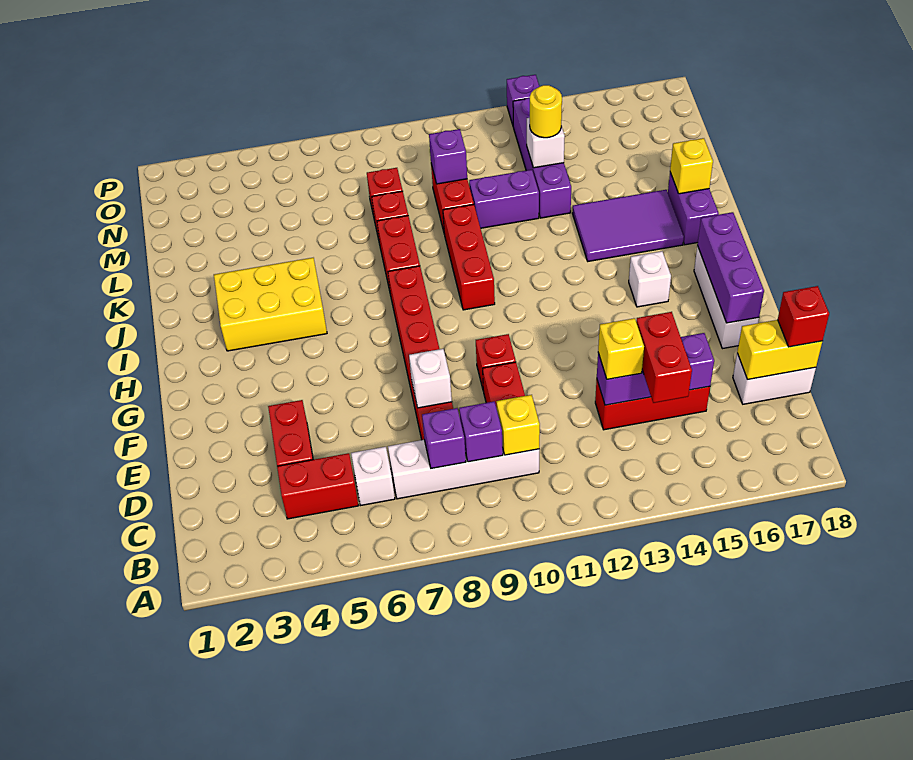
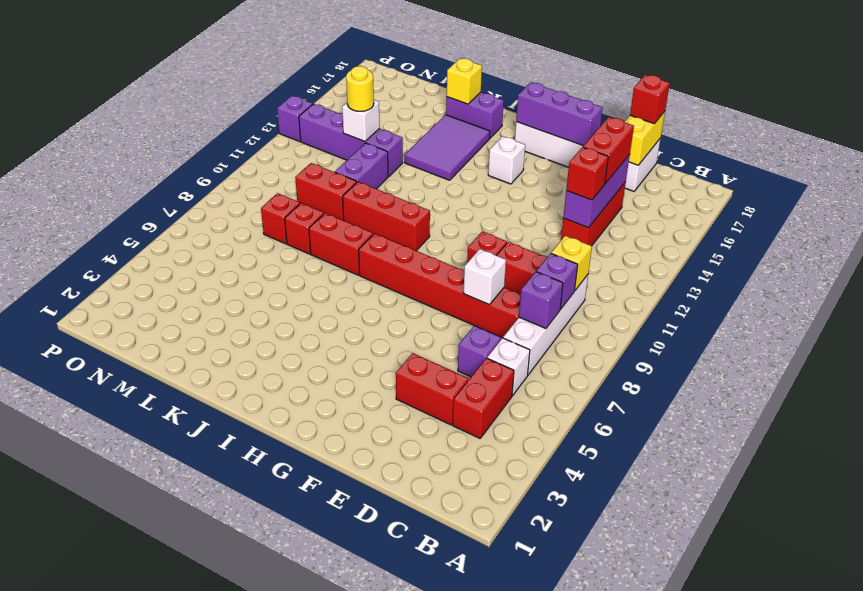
red 1x2 brick [636,312,692,403] -> red 1x2 brick turned to [583,117,634,184]
yellow 1x1 brick [598,318,644,379] -> red 1x1 brick [566,147,608,200]
yellow 2x3 brick [214,258,327,351] -> none
purple 1x1 brick [429,129,467,184] -> purple 1x1 brick moved to [458,326,501,377]

